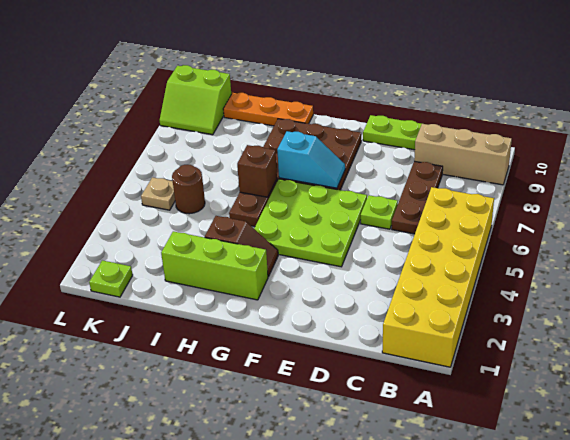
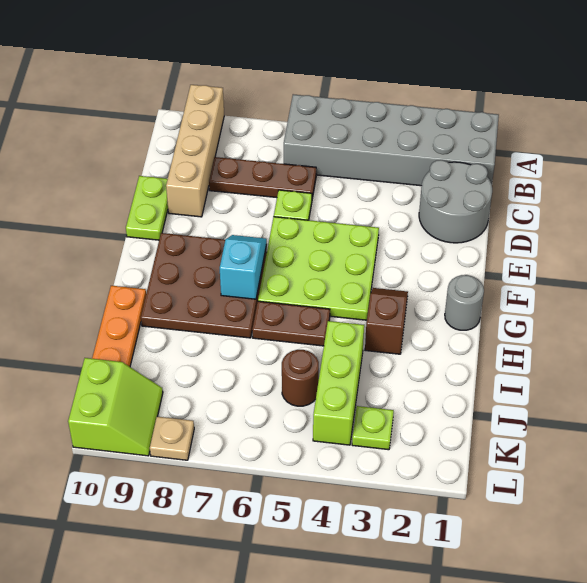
yellow 2x6 brick [382,187,494,367] -> grey 2x6 brick [284,94,499,186]
tan 1x3 brick [414,124,512,185] -> tan 1x4 brick [166,85,224,217]
none -> grey 2x2 round brick [419,160,492,243]
none -> grey 1x1 round brick [445,275,484,330]
lime 1x3 brick [161,231,268,300] -> lime 1x3 brick moved to [313,321,364,445]
brown 1x1 brick [237,145,277,197] -> none
lime 1x1 plate [89,260,133,297] -> lime 1x1 plate moved to [352,406,394,450]
tan 1x1 plate [141,177,175,210] -> tan 1x1 plate moved to [150,416,194,460]

